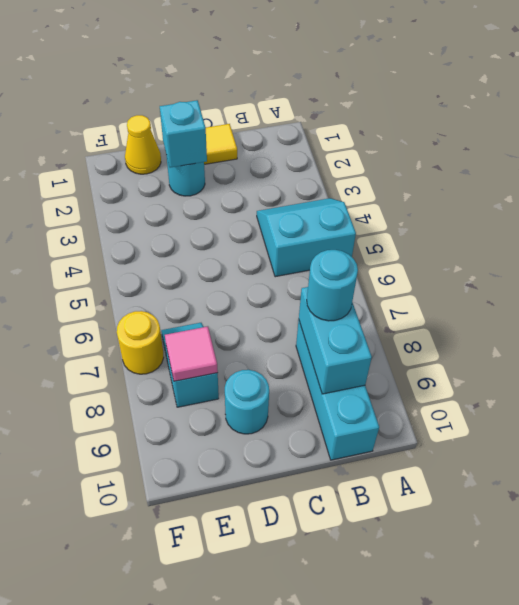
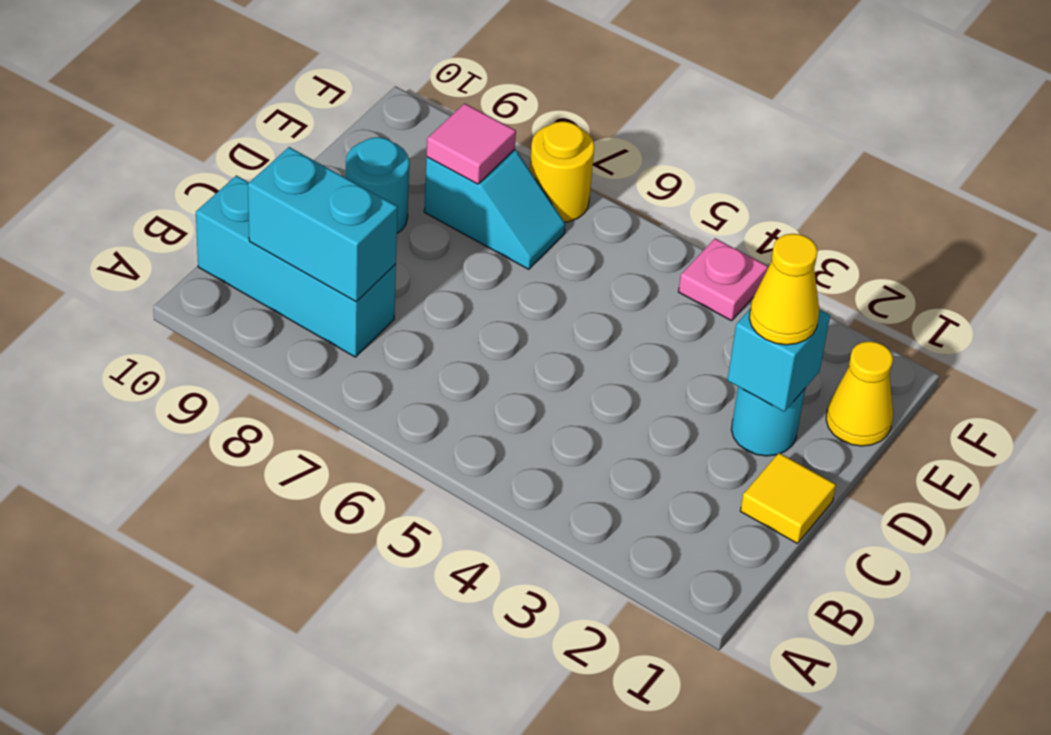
cyan 2x2 slope [257,198,356,277] -> none
cyan 1x1 round brick [307,250,358,321] -> none
none -> yellow 1x1 cone [749,234,819,345]
none -> pink 1x1 plate [678,238,768,321]

